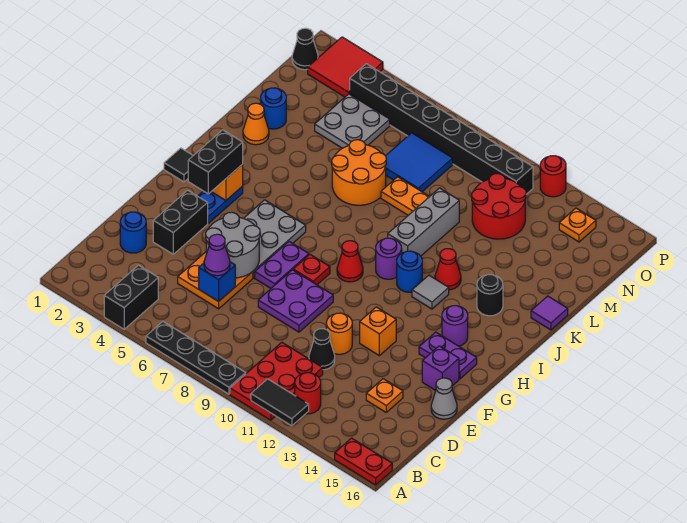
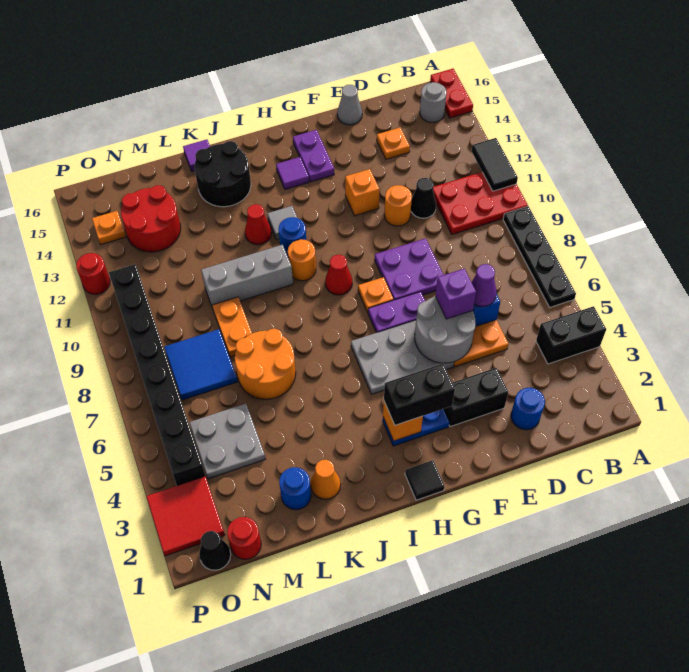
red 1x1 round brick [295,373,321,414] -> red 1x1 round brick moved to [227,517,261,559]
none -> grey 1x1 round brick [420,82,447,123]
purple 1x1 brick [422,346,459,390] -> purple 1x1 brick moved to [435,269,476,319]
red 1x1 plate [293,255,330,285] -> orange 1x1 plate [358,277,393,312]
purple 1x1 round brick [442,306,468,346] -> purple 1x1 tile [276,157,309,190]
purple 1x1 round brick [376,238,402,279] -> orange 1x1 round brick [288,239,316,281]
black 1x1 round brick [477,275,503,316] -> black 2x2 round brick [194,141,251,207]
red 2x2 round brick [472,174,526,239] -> red 2x2 round brick moved to [121,185,181,252]

